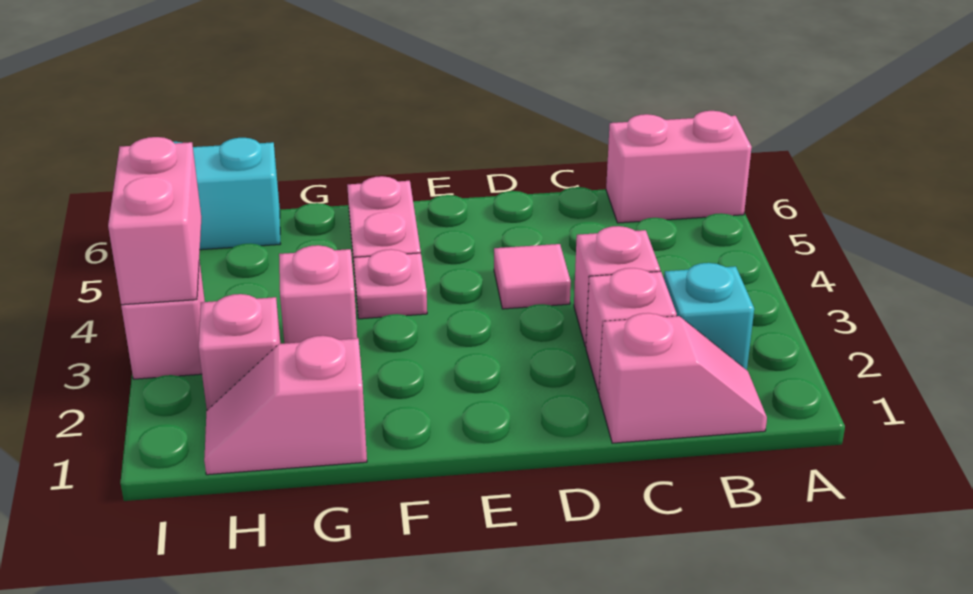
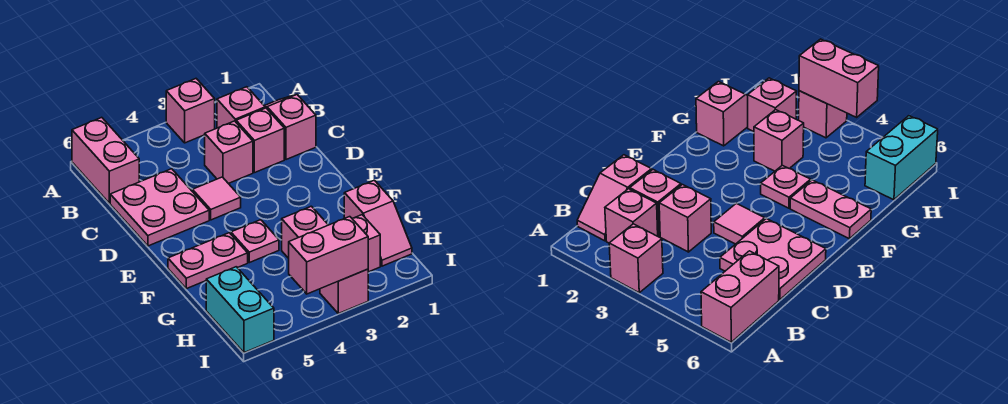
none -> pink 1x1 brick [166,79,215,143]
cyan 1x1 brick [664,263,754,370] -> pink 1x1 brick [217,87,265,128]
none -> pink 2x2 plate [110,169,209,246]

